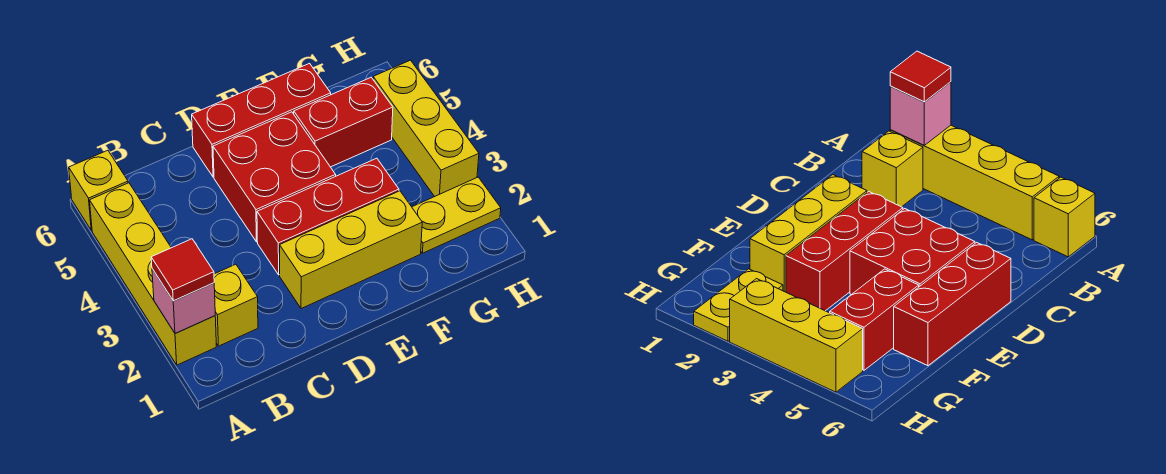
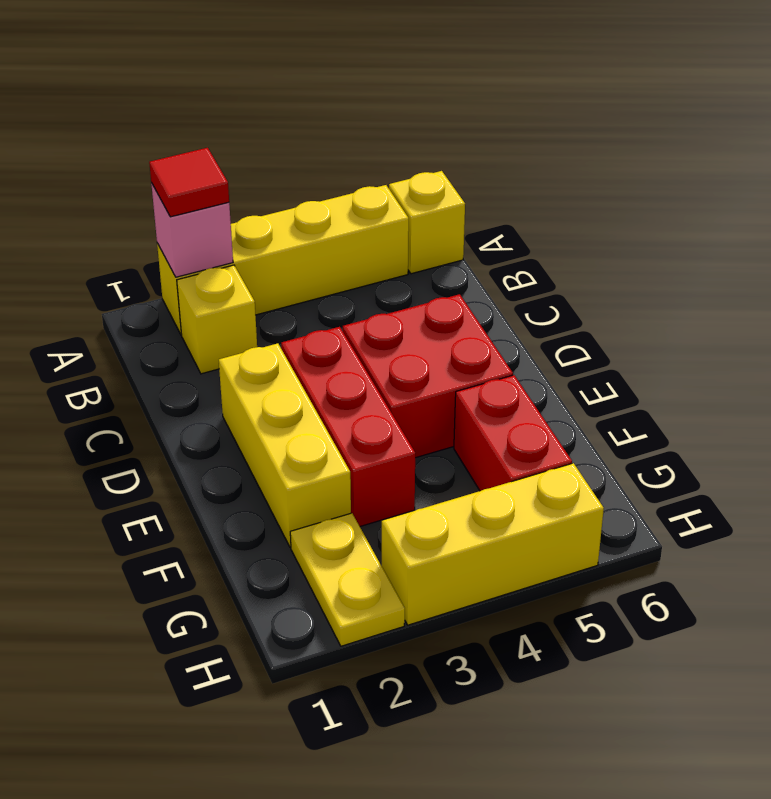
red 1x3 brick [192,63,331,177] -> none

